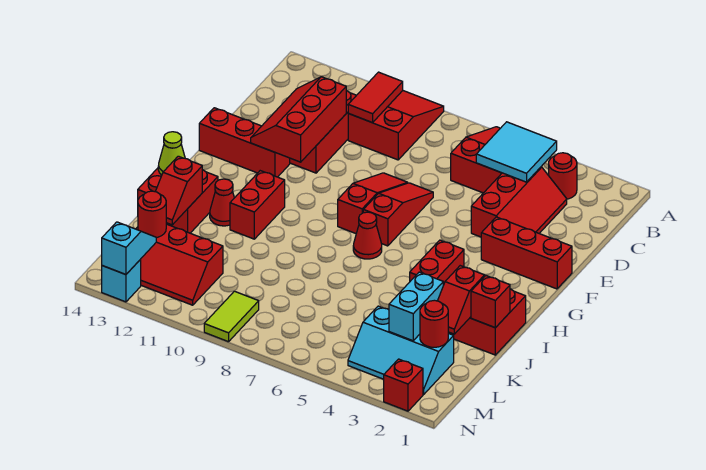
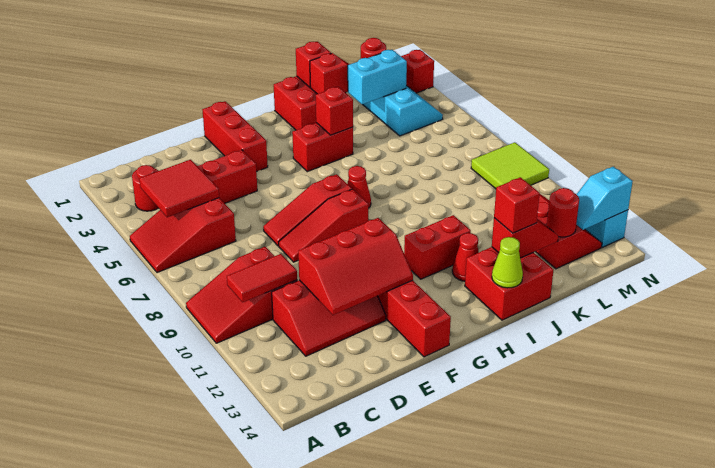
cyan 2x2 tile [476,122,557,182] -> red 2x2 tile [139,160,219,217]
none -> red 1x1 brick [316,87,353,135]
none -> red 1x1 brick [494,177,540,233]
lime 1x2 tile [204,291,259,342] -> lime 2x2 tile [471,142,549,189]

